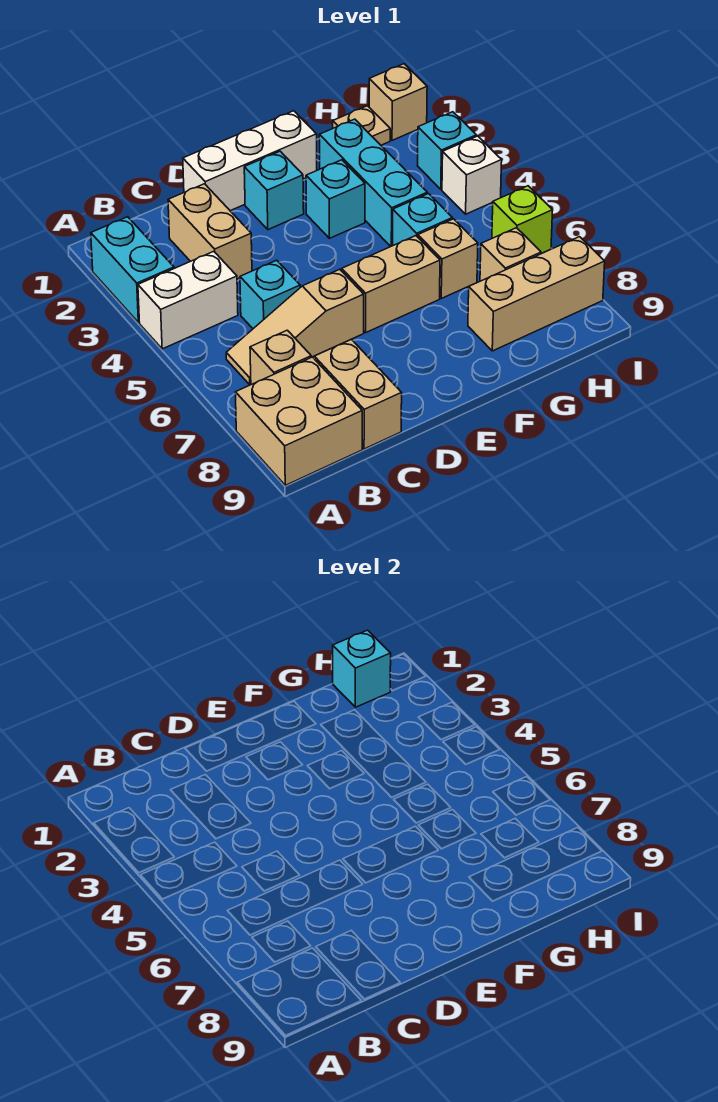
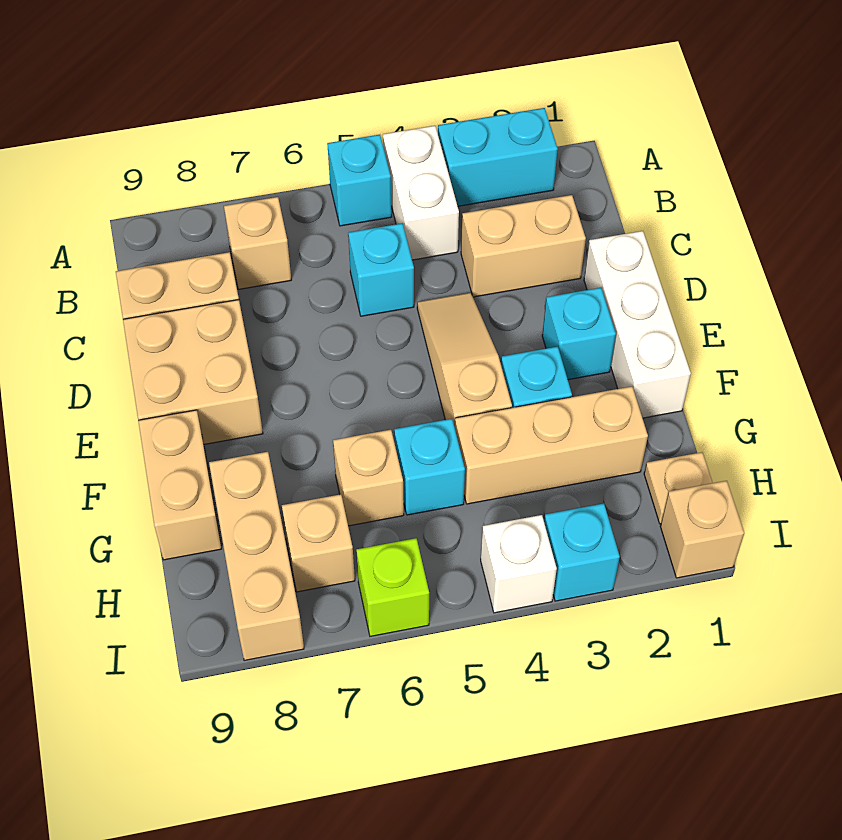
tan 2x2 brick [235,357,362,485] -> tan 2x2 brick moved to [123,300,263,444]
tan 1x3 slope [226,269,364,385] -> tan 1x3 slope moved to [417,293,512,427]
tan 1x2 brick [342,236,440,332] -> tan 1x2 brick moved to [138,410,222,560]
cyan 1x3 brick [319,119,427,246] -> tan 1x3 brick [455,386,648,504]
cyan 1x1 brick [333,630,391,707] -> cyan 1x1 brick moved to [327,135,392,226]

